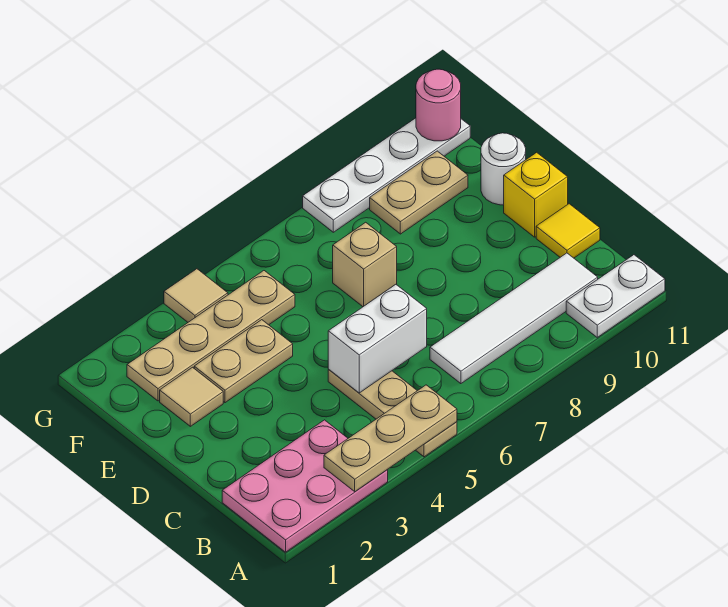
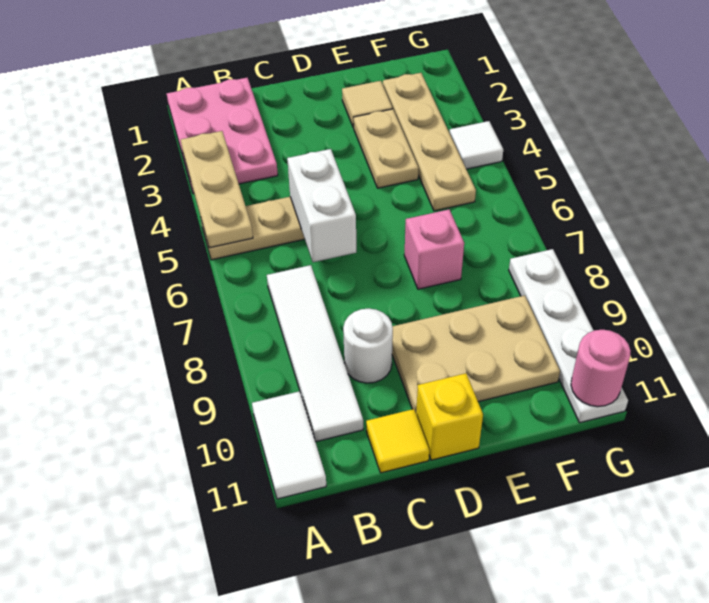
white 1x2 plate [566,255,665,337] -> white 1x2 tile [252,391,326,499]
tan 1x1 brick [333,222,397,307] -> pink 1x1 brick [404,210,464,289]
white 1x1 round brick [481,133,526,205] -> white 1x1 round brick moved to [343,308,393,383]
tan 1x2 plate [370,151,468,234] -> tan 2x3 plate [392,295,560,413]
tan 1x1 tile [164,269,228,322] -> white 1x1 tile [450,121,503,169]

